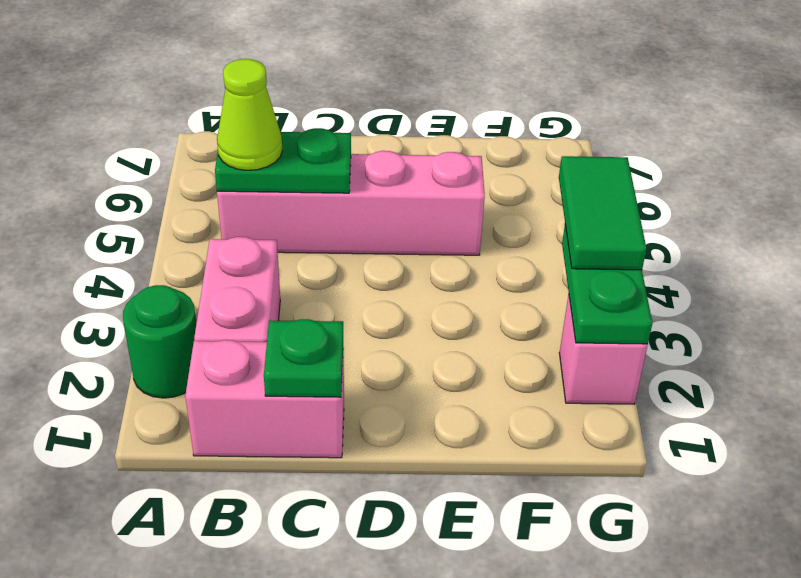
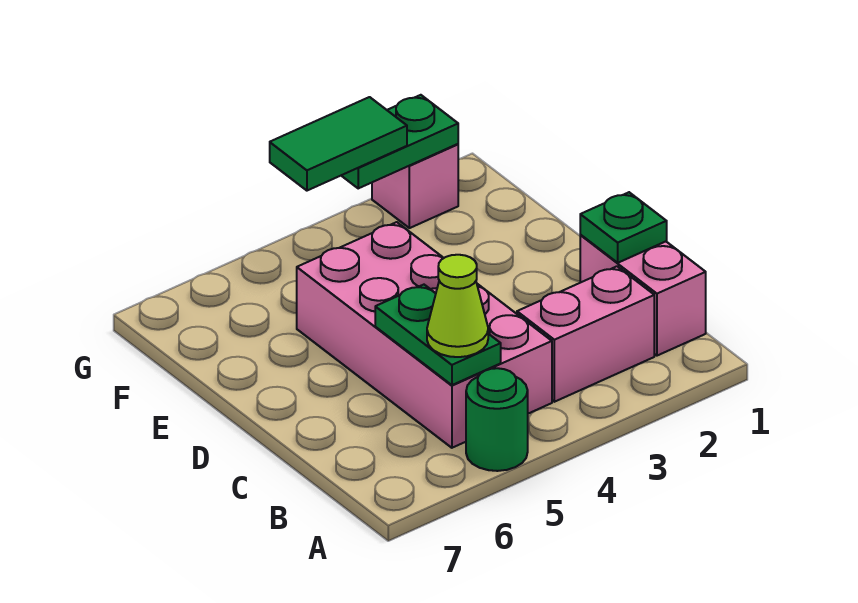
green 1x1 round brick [123,285,196,398] -> green 1x1 round brick moved to [466,368,528,471]
pink 1x4 brick [217,151,485,255] -> pink 2x4 brick [297,222,552,448]

